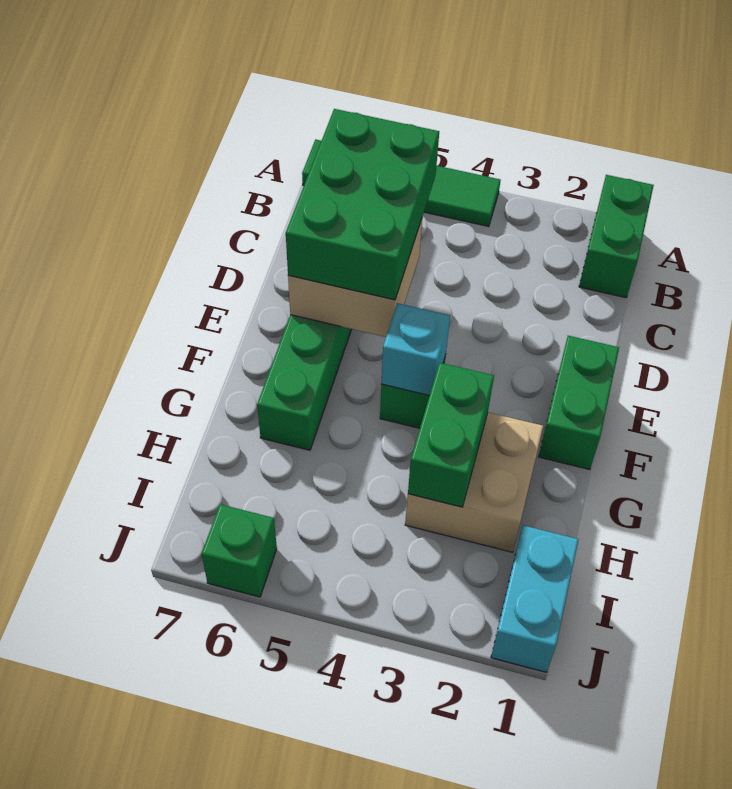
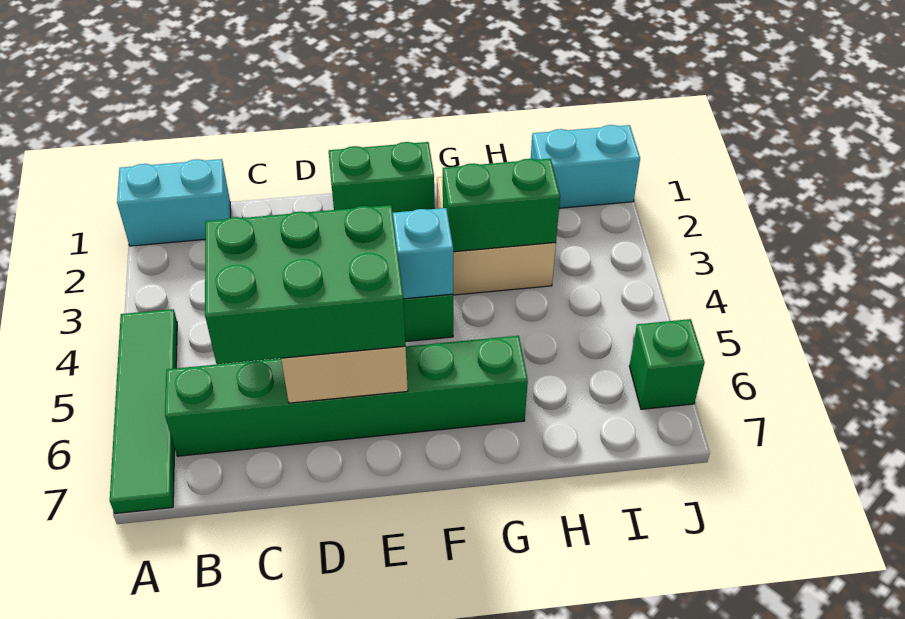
green 1x2 brick [579,175,654,298] -> cyan 1x2 brick [117,159,231,246]

